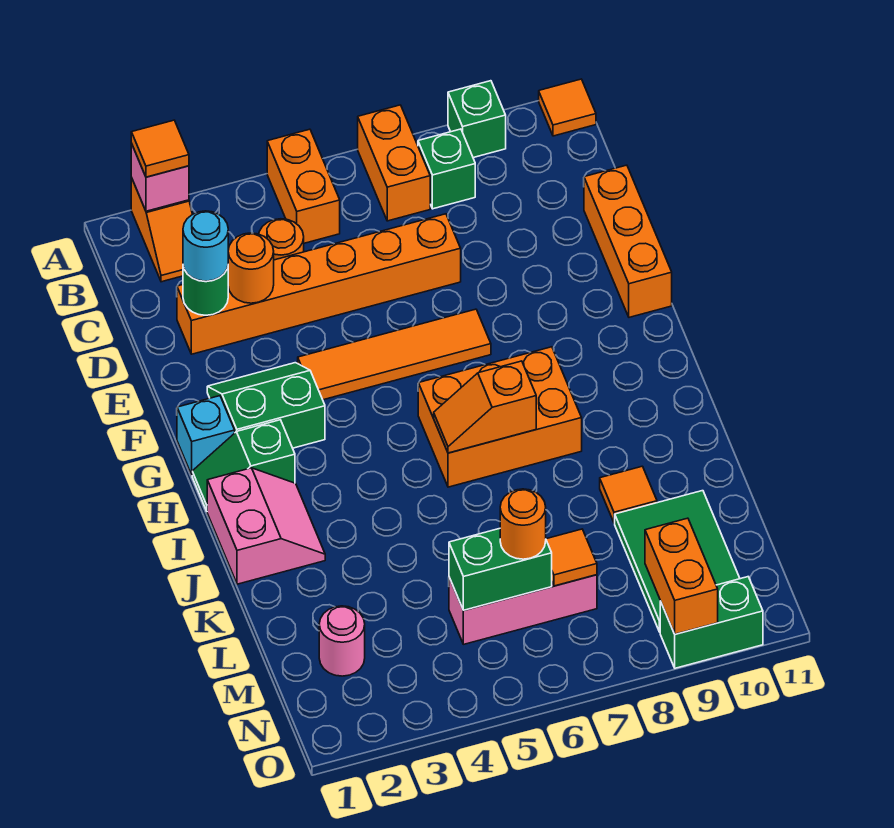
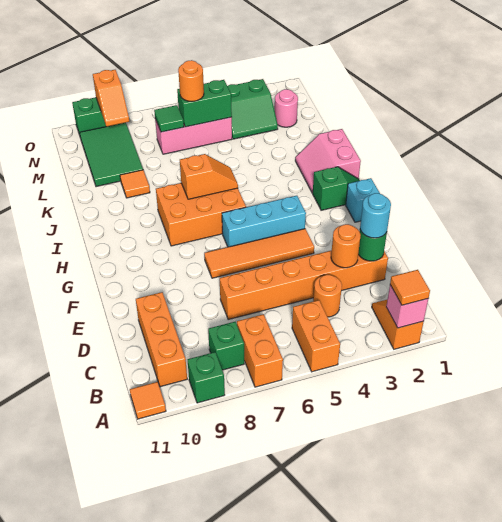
orange 1x3 brick [584,165,672,317] -> orange 1x3 brick moved to [136,292,187,387]
green 2x2 slope [207,363,325,448] -> green 2x2 slope moved to [227,79,278,139]
none -> cyan 1x3 brick [222,196,306,247]
orange 1x1 tile [546,529,597,586] -> green 1x1 tile [154,105,184,132]
orange 1x2 brick [645,518,718,634] -> orange 1x2 slope [93,70,129,127]

